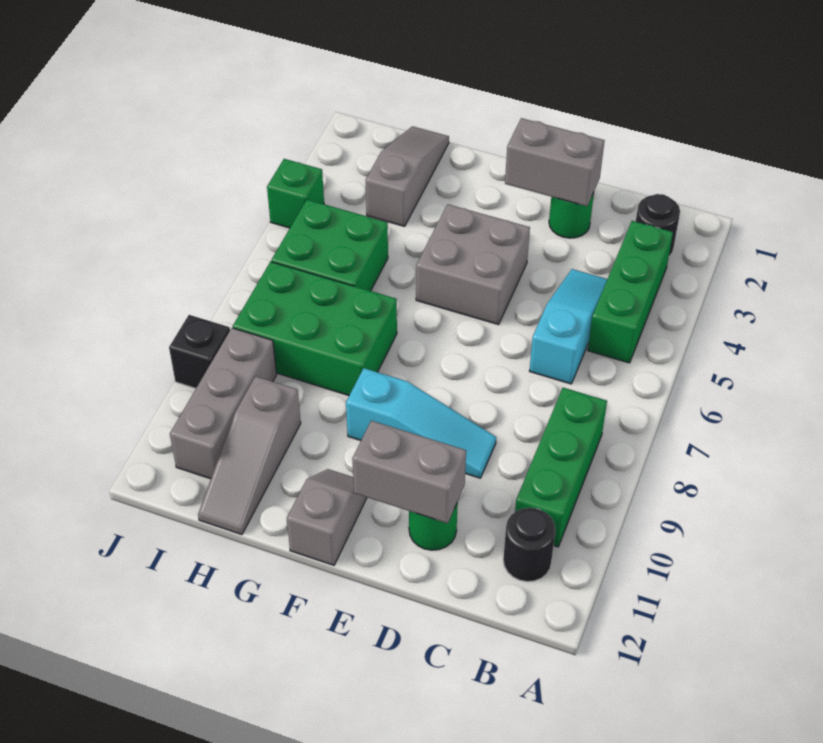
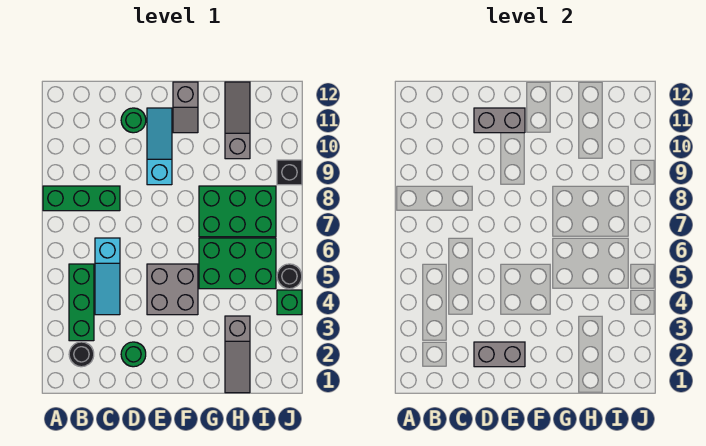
green 1x3 brick [515,388,607,547] -> green 1x3 brick turned to [43,186,120,211]
black 1x1 round brick [503,508,555,582] -> black 1x1 round brick moved to [277,264,302,289]
cyan 1x3 slope [346,368,496,478] -> cyan 1x3 slope turned to [147,108,172,185]
green 2x2 brick [271,200,388,291] -> green 2x3 brick [199,238,276,289]
grey 1x3 brick [170,328,277,479] -> none

